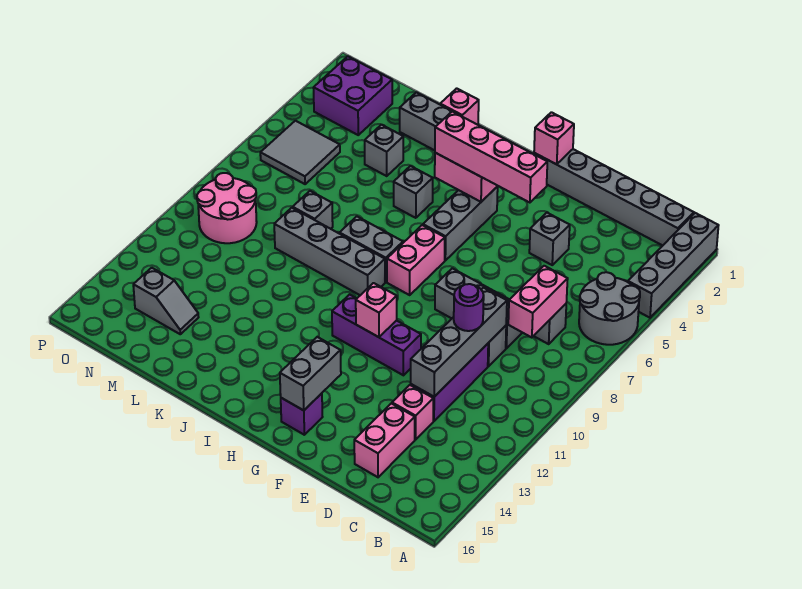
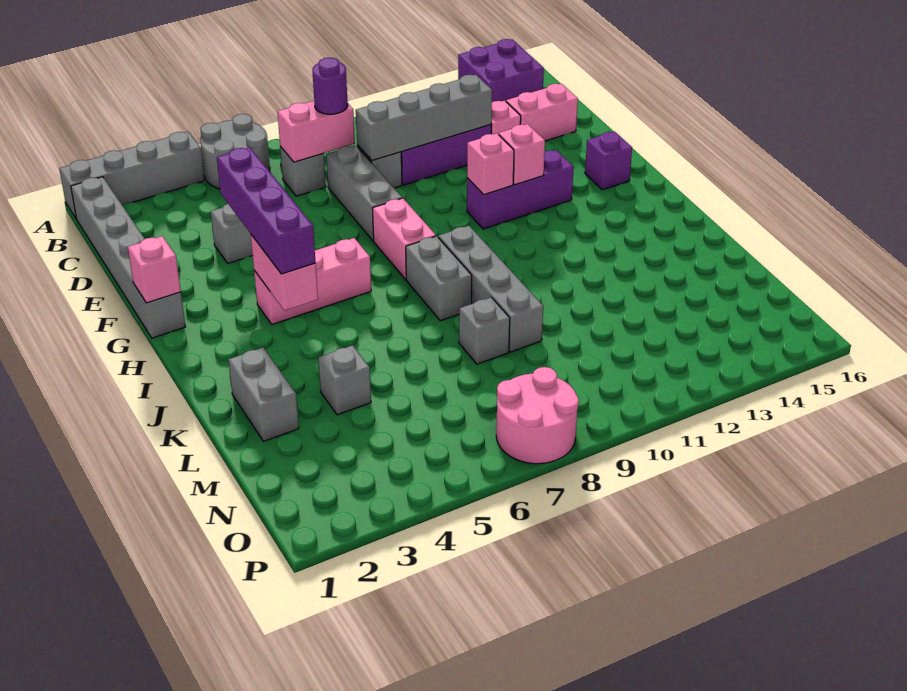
purple 1x1 round brick [454,284,484,331] -> purple 1x1 round brick moved to [312,58,348,114]
pink 1x4 brick [435,111,547,203] -> purple 1x4 brick [217,147,316,274]
purple 1x3 brick [332,295,421,375] -> purple 1x3 brick turned to [467,150,574,229]
grey 1x2 brick [280,337,341,411] -> none
grey 1x3 brick [423,186,498,260] -> pink 1x3 brick [254,238,371,324]
pink 1x2 brick [387,225,445,295] -> pink 1x2 brick turned to [372,198,436,279]
grey 1x1 brick [394,166,433,218] -> none
pink 1x1 brick [440,88,479,125] -> pink 1x1 brick moved to [499,124,545,185]
grey 1x2 slope [133,268,199,334] -> none
purple 2x2 brick [314,56,392,135] -> purple 2x2 brick moved to [458,39,544,102]
grey 2x2 tile [260,121,340,184] -> none
pink 2x2 round brick [197,173,257,243] -> pink 2x2 round brick moved to [496,367,579,464]

